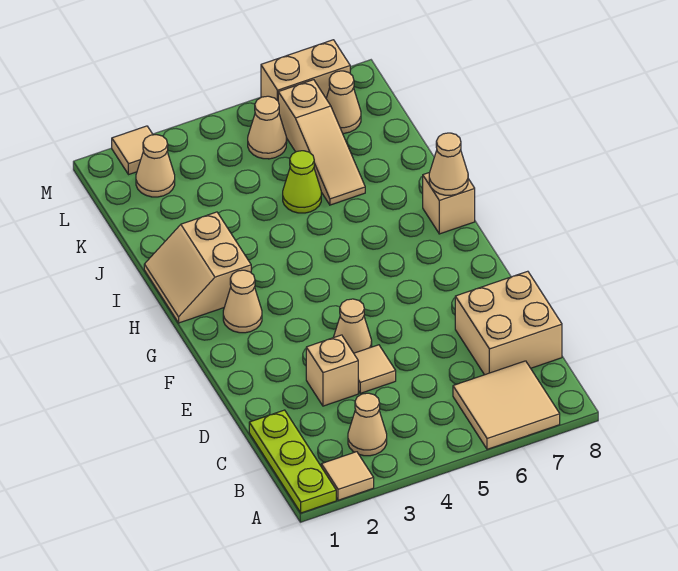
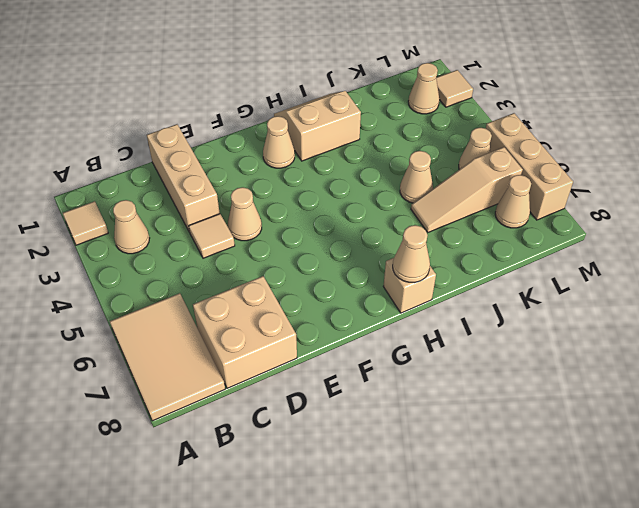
lime 1x3 plate [249,410,336,513] -> none
tan 2x2 tile [453,361,560,449] -> tan 2x3 tile [110,293,225,421]
tan 1x1 brick [306,335,358,406] -> tan 1x3 brick [147,124,220,232]
lime 1x1 cone [283,151,321,213] -> tan 1x1 cone [400,151,433,203]
tan 1x2 brick [261,40,350,101] -> tan 1x3 brick [486,113,573,220]

